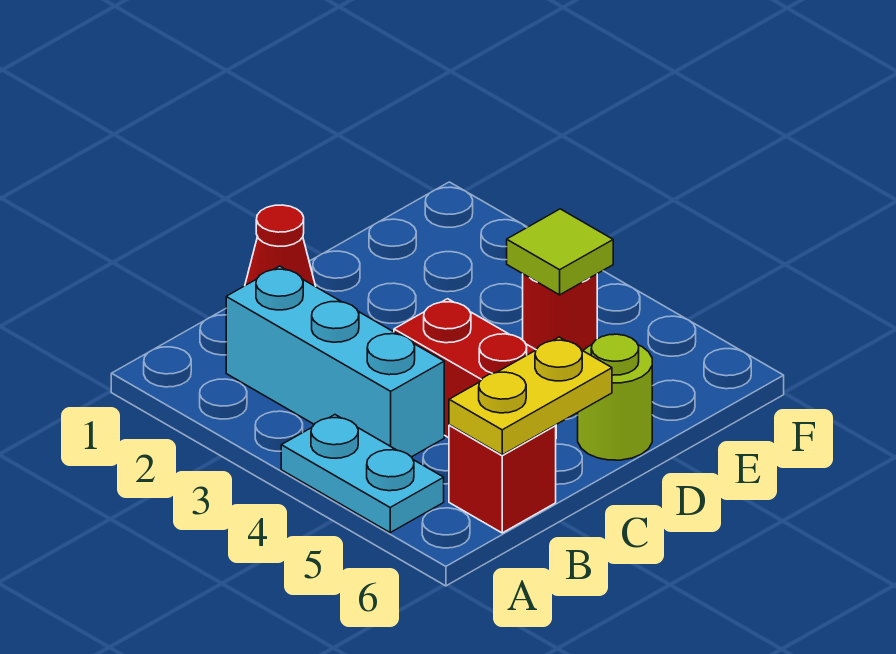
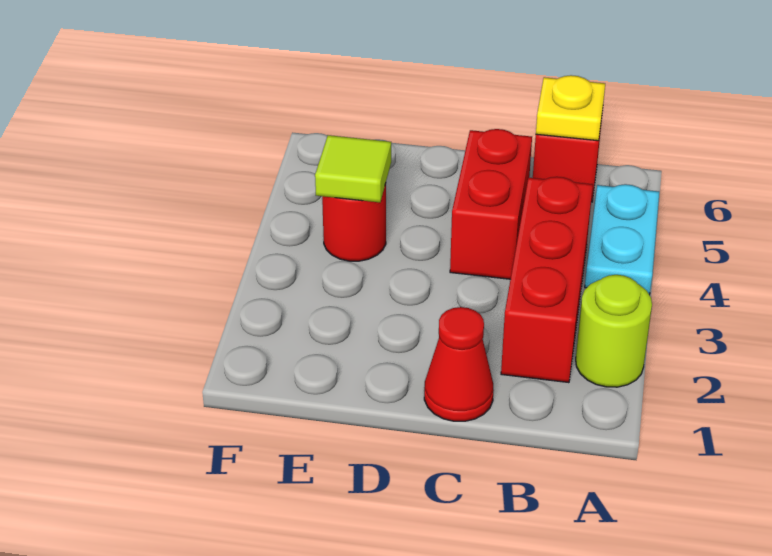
cyan 1x3 brick [226,266,444,457] -> red 1x3 brick [501,177,593,383]
yellow 1x2 plate [449,337,612,455] -> yellow 1x1 plate [536,75,605,141]
lime 1x1 round brick [578,334,652,460] -> lime 1x1 round brick moved to [576,275,652,387]

